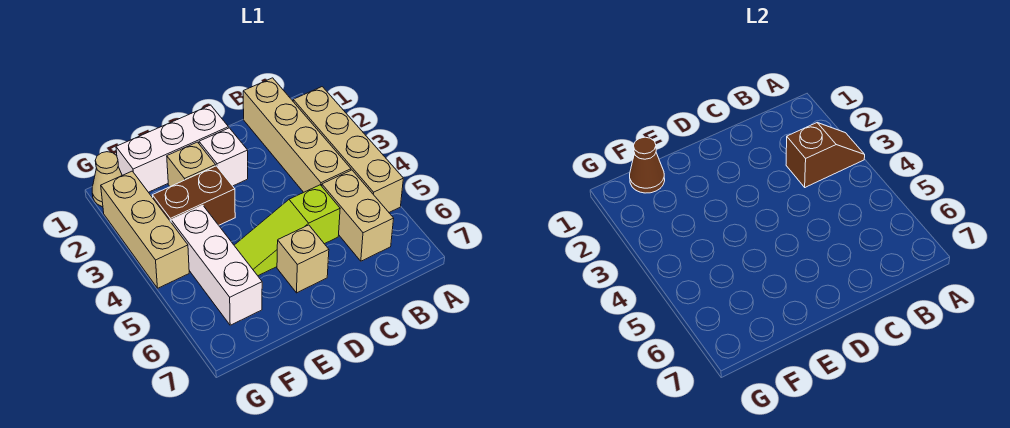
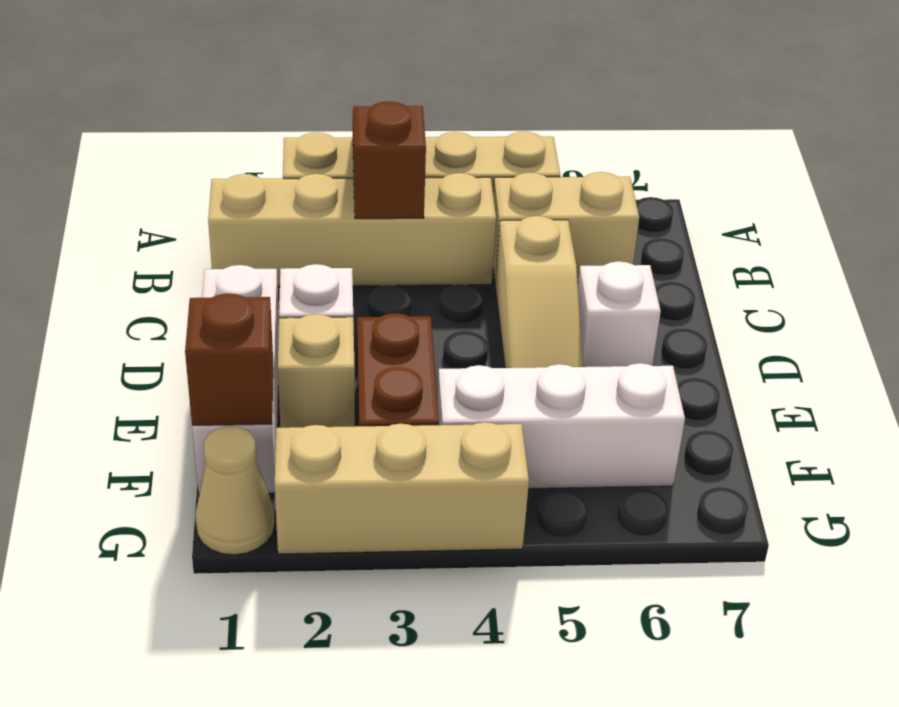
lime 1x3 slope [234,185,340,276] -> tan 1x3 slope [495,216,583,368]
tan 1x1 brick [277,225,329,293] -> white 1x1 brick [578,261,661,367]
brown 1x1 cone [630,137,665,193] -> brown 1x1 brick [185,293,274,425]

